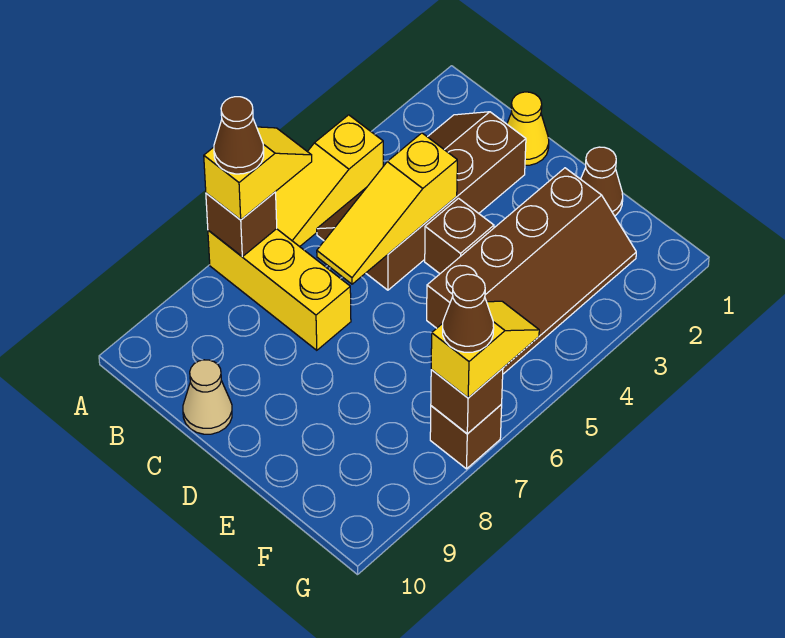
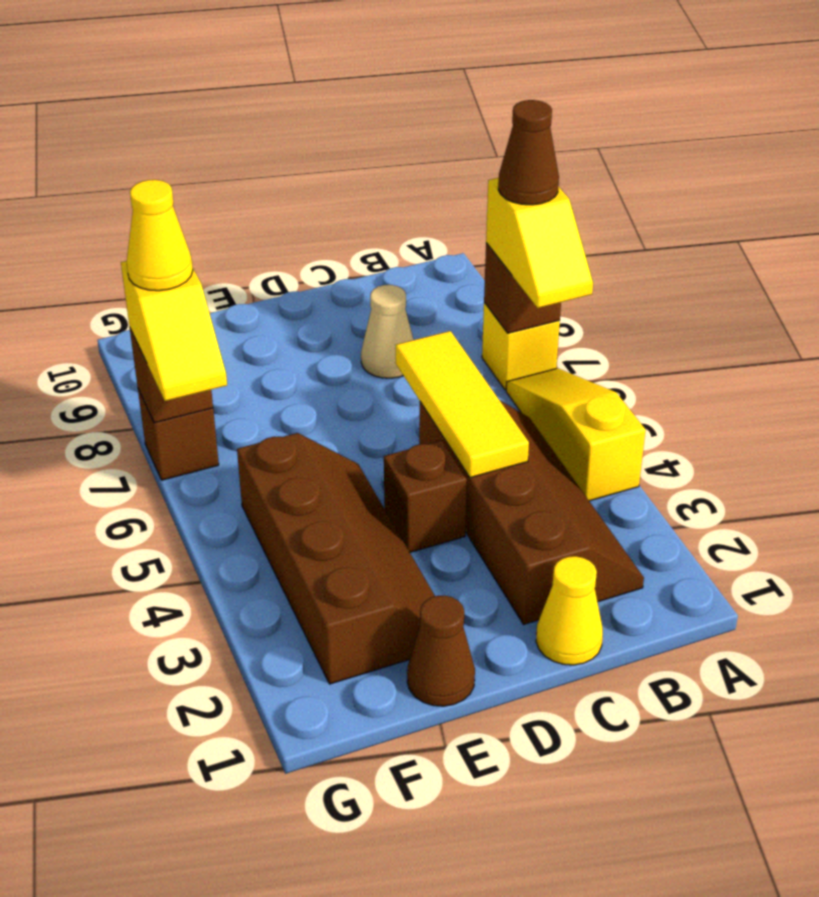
yellow 1x3 brick [208,229,351,350] -> yellow 1x1 brick [482,302,560,390]
yellow 1x3 slope [317,133,457,284] -> yellow 1x3 tile [396,331,529,478]
tan 1x1 cone [183,360,232,434] -> tan 1x1 cone moved to [361,285,413,378]
brown 2x4 slope [427,168,636,374] -> brown 2x4 slope turned to [237,433,435,684]
brown 1x1 cone [443,274,494,352] -> yellow 1x1 cone [127,180,193,291]

